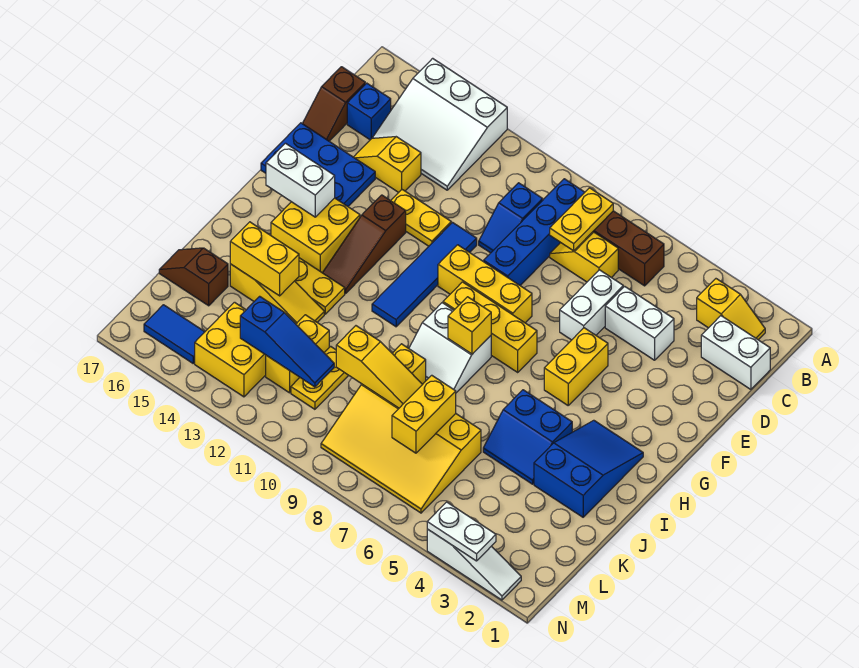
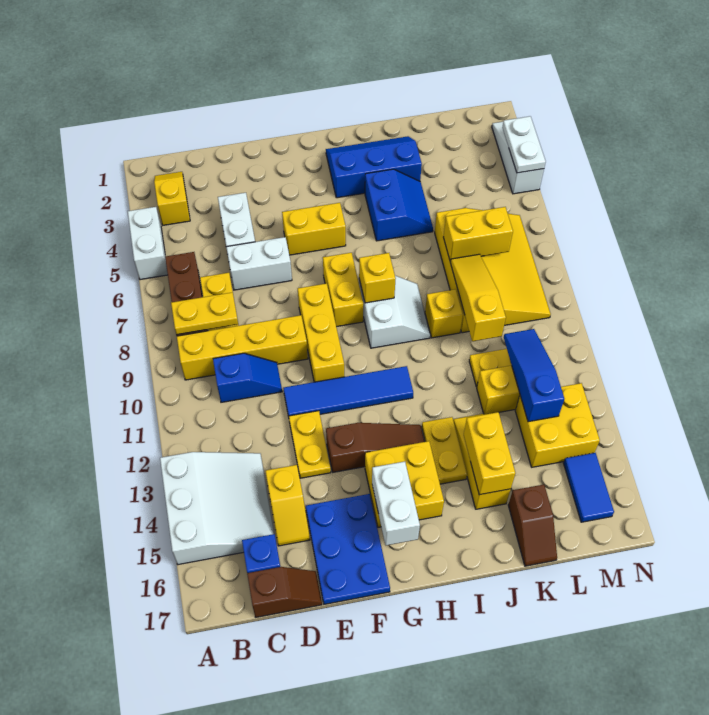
blue 1x4 brick [484,179,585,285] -> yellow 1x4 brick [177,315,308,380]
white 1x2 brick [701,316,770,389] -> white 1x2 brick moved to [128,207,168,280]
yellow 1x3 brick [443,282,537,372] -> yellow 1x2 brick [323,253,363,327]
blue 2x3 slope [534,420,643,517] -> blue 2x3 slope turned to [326,136,422,198]

